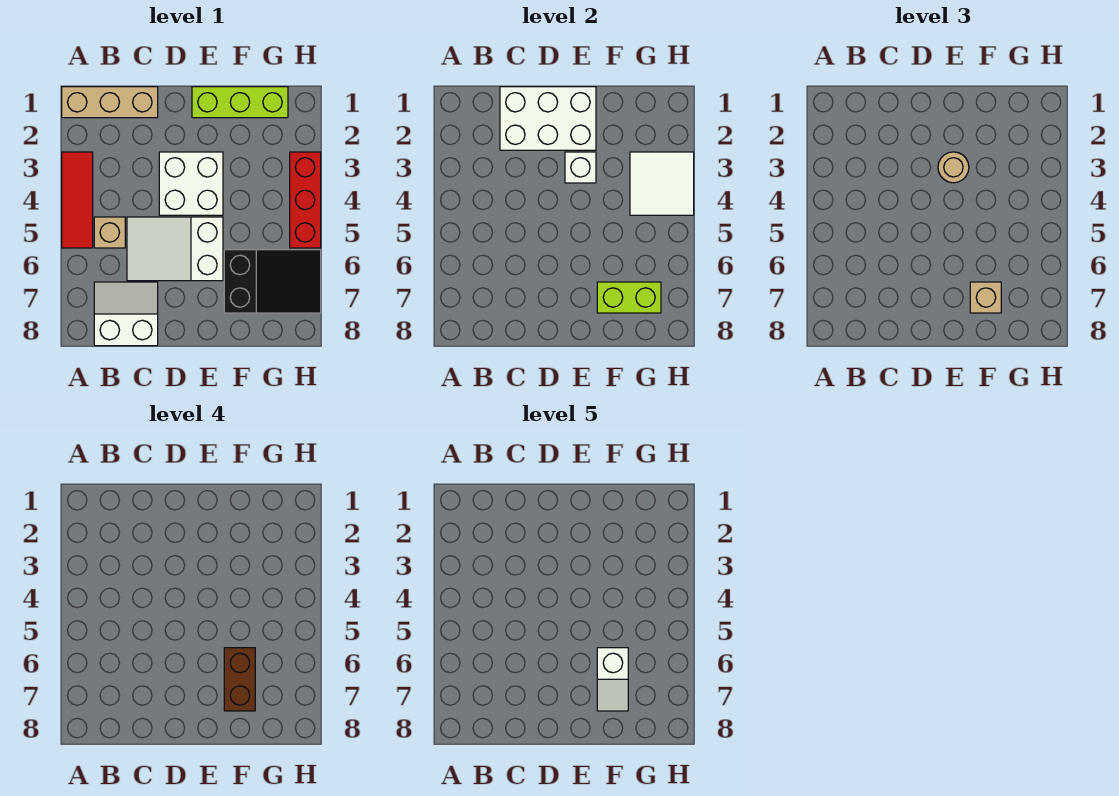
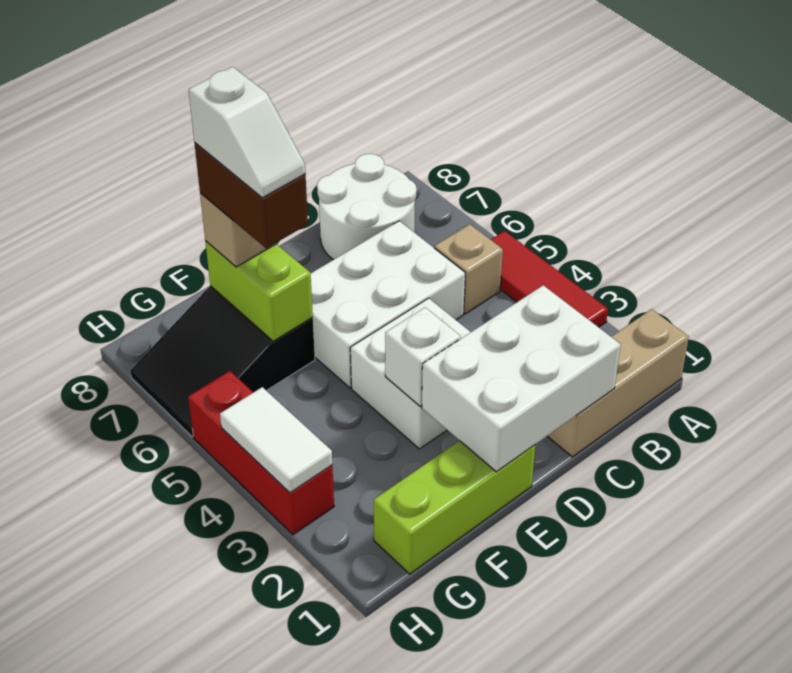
white 2x2 slope [94,282,158,346] -> white 2x2 round brick [317,154,417,260]
white 2x3 slope [127,217,223,281] -> white 2x3 brick [311,221,465,388]
tan 1x1 round brick [938,152,969,183] -> none
white 1x2 slope [597,648,628,711] -> white 1x2 slope turned to [189,67,305,198]
lime 1x2 brick [597,282,661,313] -> lime 1x2 brick turned to [205,241,313,341]
white 2x2 tile [630,152,694,215] -> white 1x2 tile [220,387,332,493]

